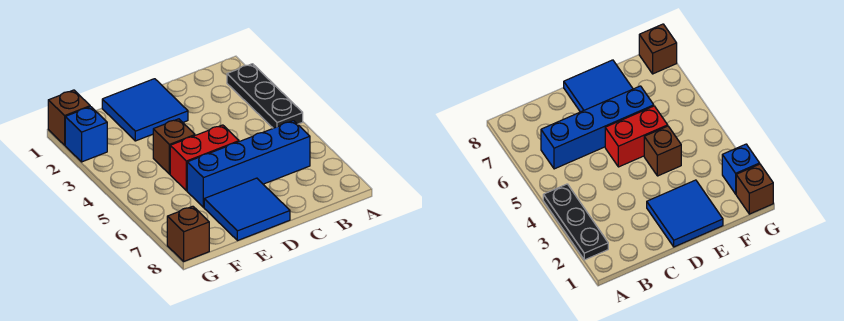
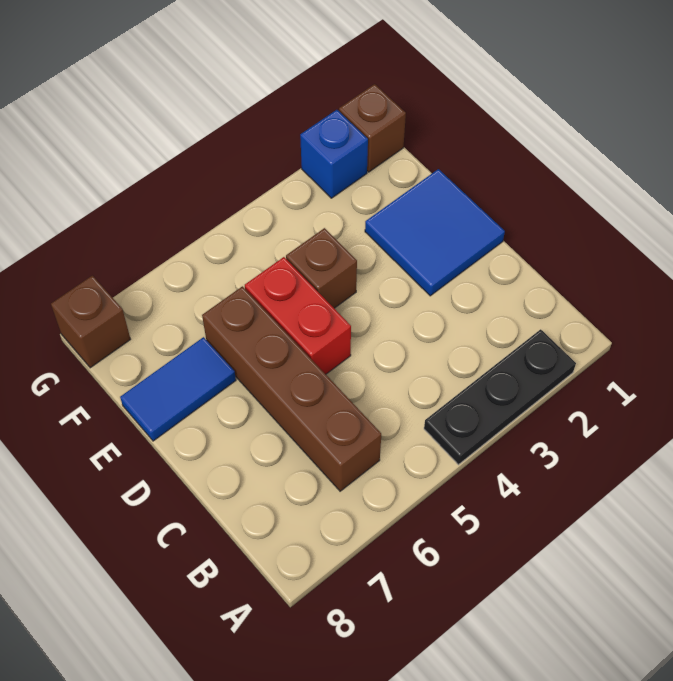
blue 1x4 brick [187,121,310,207] -> brown 1x4 brick [202,286,381,491]
blue 2x2 tile [204,178,290,241] -> blue 1x2 tile [120,337,236,441]

